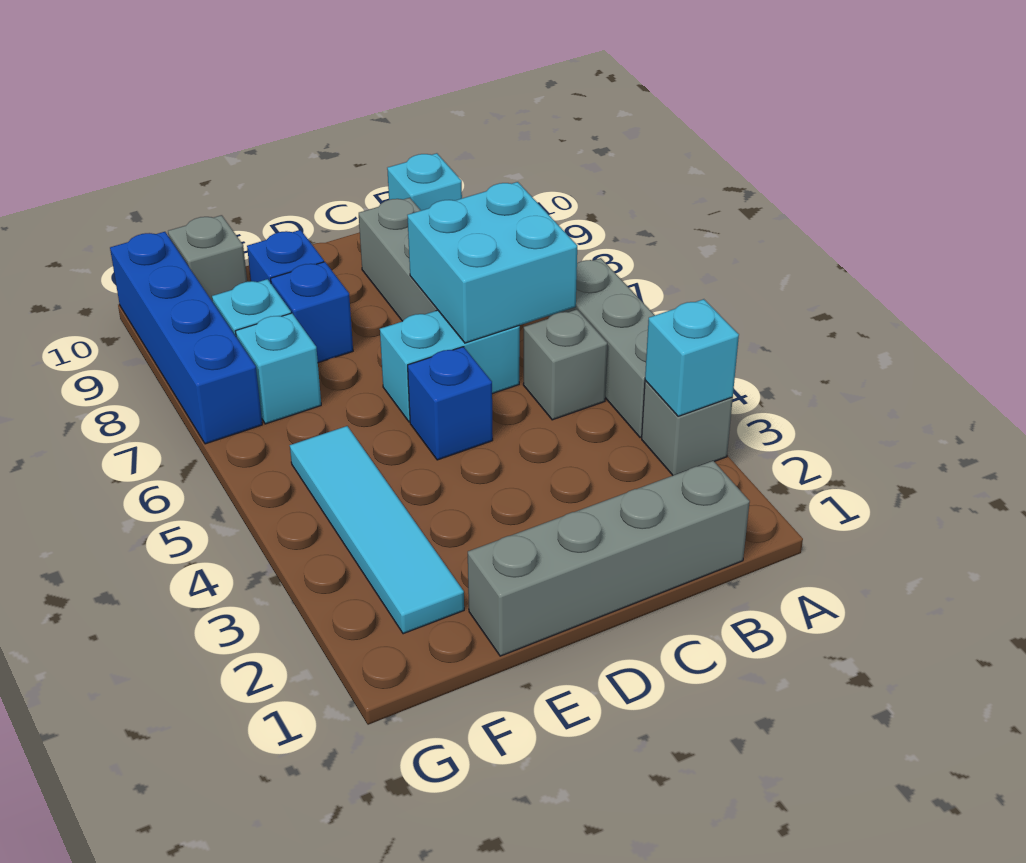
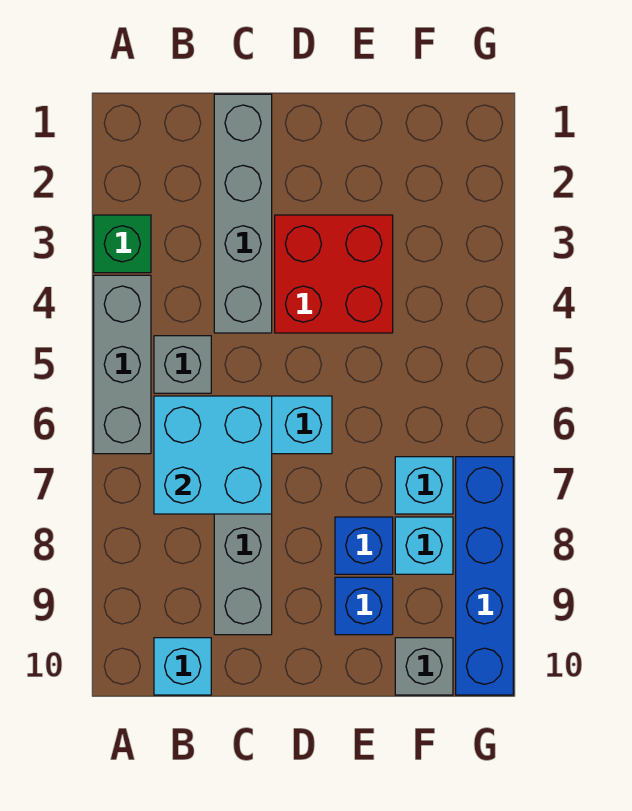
grey 1x1 brick [642,380,733,475] -> green 1x1 brick [94,215,151,273]
cyan 1x1 brick [645,299,739,416] -> none
grey 1x4 brick [468,461,750,656] -> grey 1x4 brick turned to [214,94,272,333]
none -> red 2x2 brick [275,215,393,333]
blue 1x1 brick [408,347,493,460] -> none
cyan 1x4 tile [290,426,464,634] -> none

